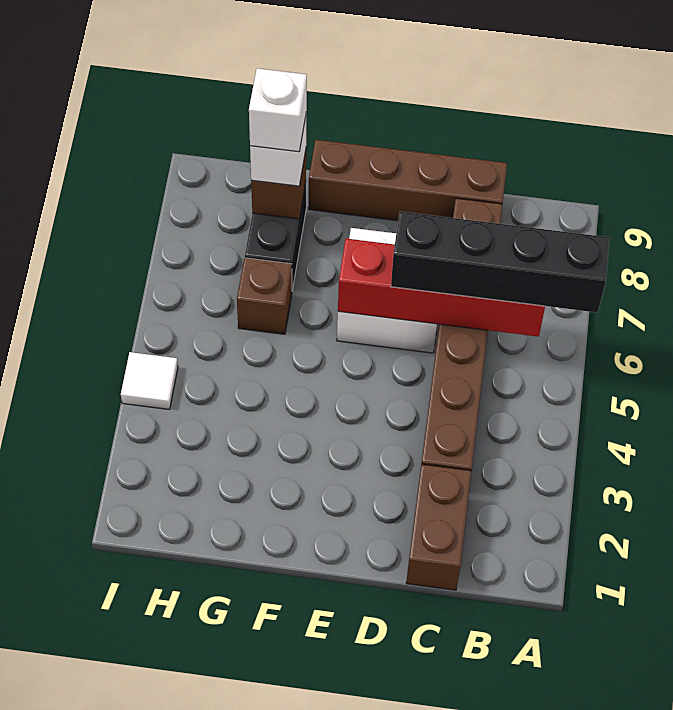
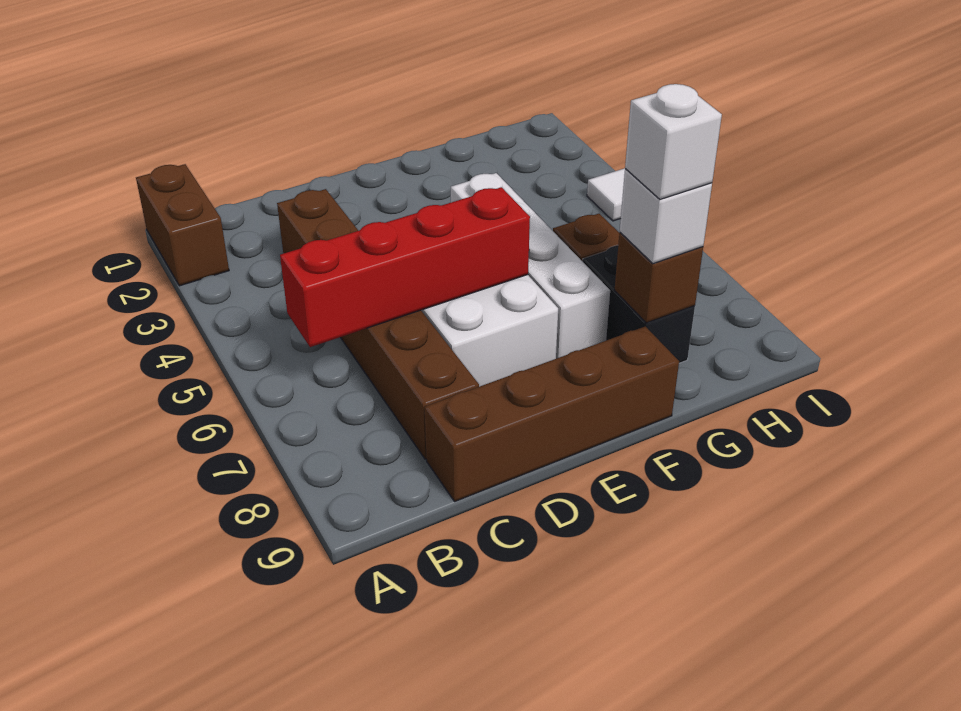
black 1x4 brick [391,211,610,313] -> none
brown 1x2 brick [406,464,471,590] -> brown 1x2 brick moved to [136,164,229,286]
none -> white 1x4 brick [451,173,610,359]

